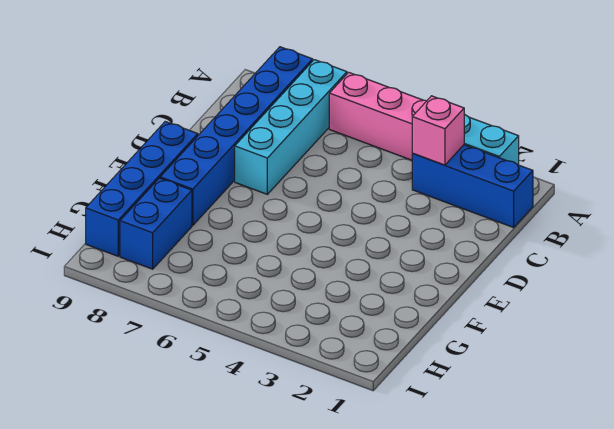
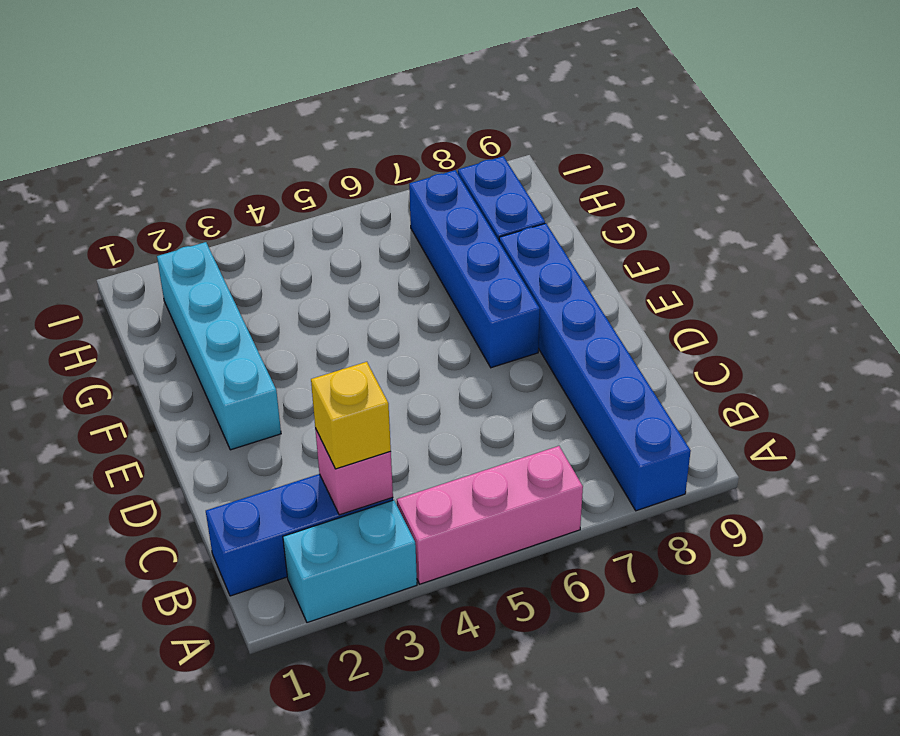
cyan 1x4 brick [235,60,347,194] -> cyan 1x4 brick moved to [157,242,281,450]
none -> yellow 1x1 brick [311,362,391,469]
blue 1x4 brick [86,122,198,256] -> blue 1x4 brick moved to [409,170,540,368]

